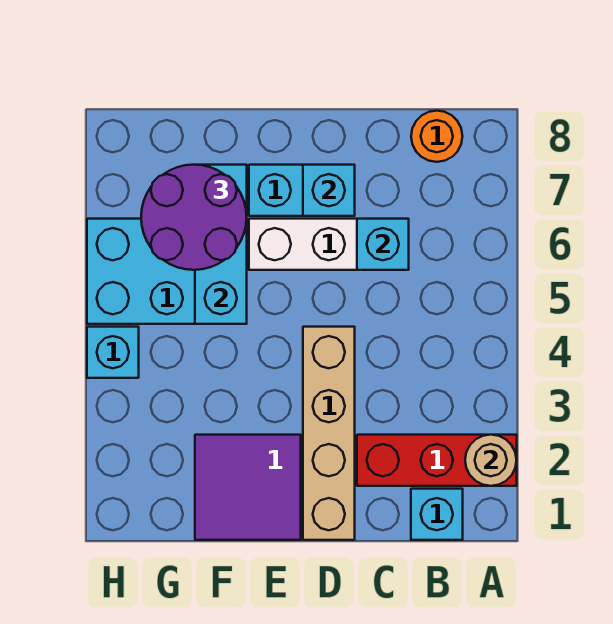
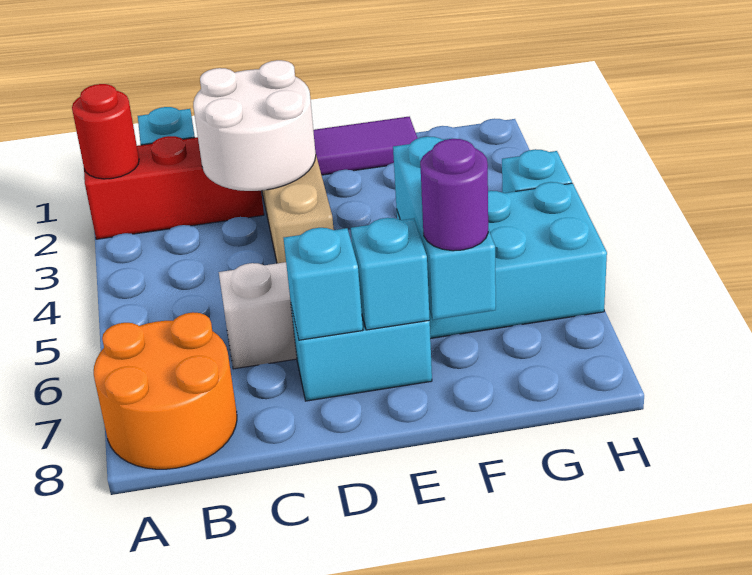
tan 1x1 round brick [465,435,517,486] -> red 1x1 round brick [72,84,139,179]
orange 1x1 round brick [411,111,463,162] -> orange 2x2 round brick [94,312,237,469]
none -> white 2x2 round brick [193,60,316,191]
cyan 1x1 brick [357,219,409,270] -> cyan 1x1 brick moved to [351,218,430,330]
purple 2x2 tile [195,435,301,540] -> purple 1x2 tile [313,117,418,175]
purple 2x2 round brick [141,165,247,270] -> purple 1x1 round brick [420,139,488,251]

